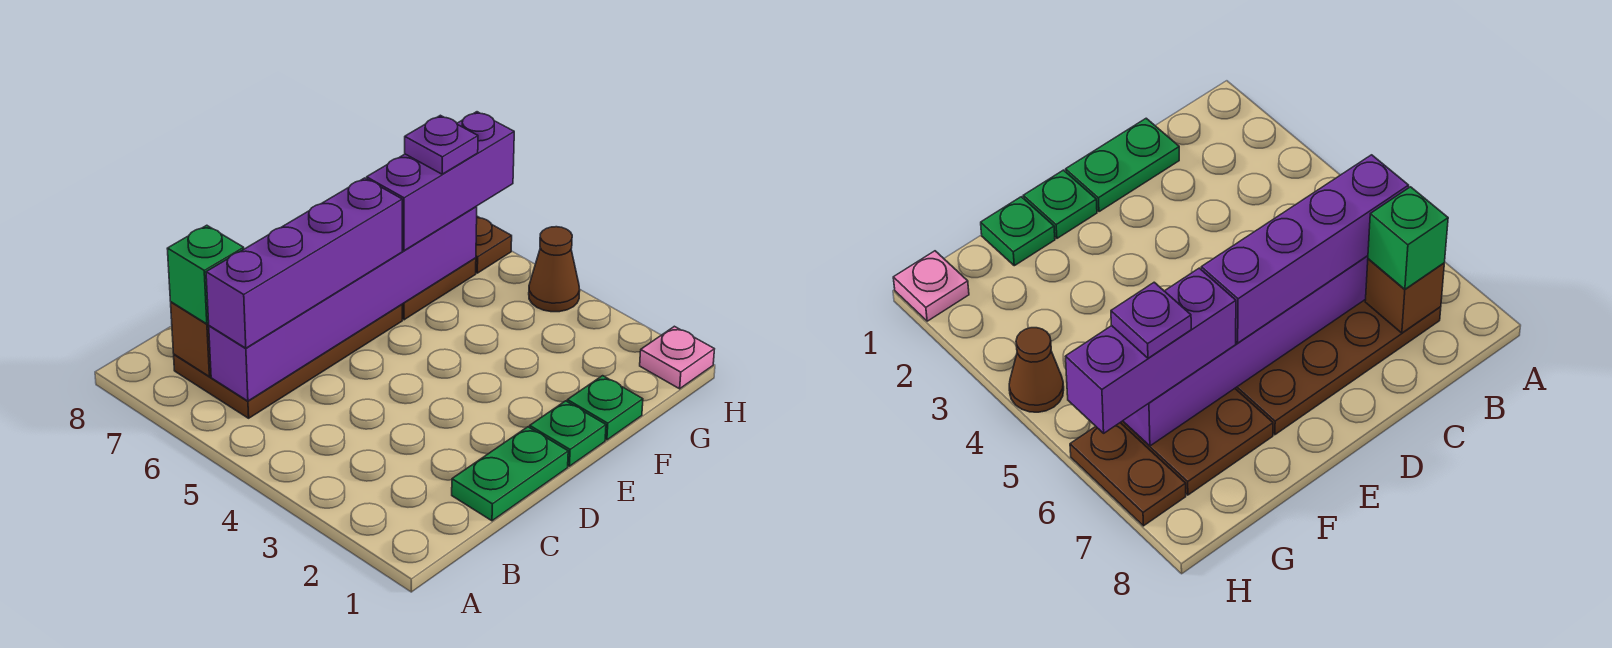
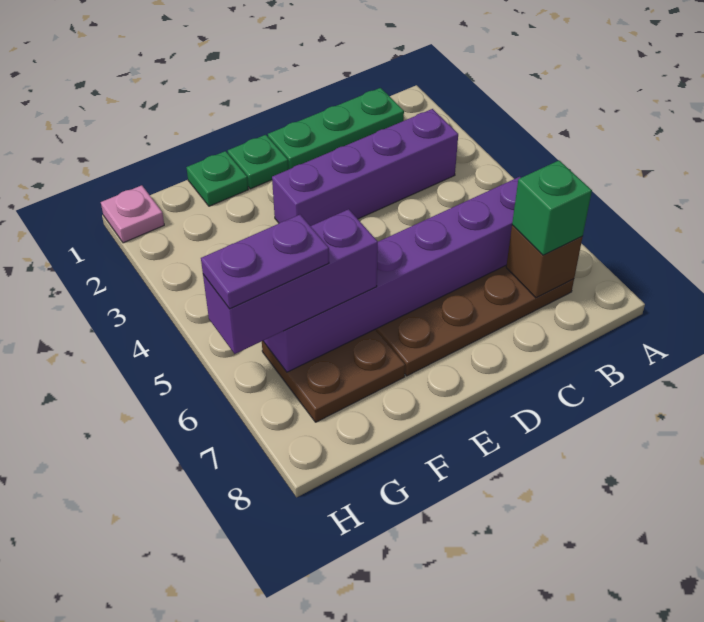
purple 1x4 brick [206,178,402,348] -> purple 1x4 brick moved to [272,109,458,226]
green 1x2 plate [452,427,568,521] -> green 1x3 plate [268,88,404,170]
purple 1x1 plate [405,115,478,174] -> purple 1x2 plate [201,215,329,309]
brown 1x1 cone [529,227,580,312] -> none
brown 1x2 plate [476,216,512,273] -> none

